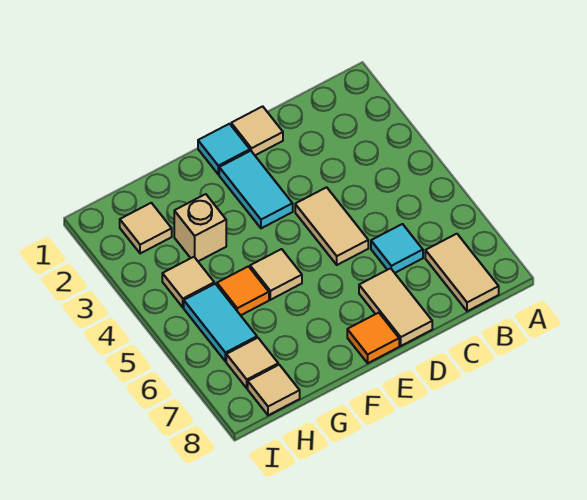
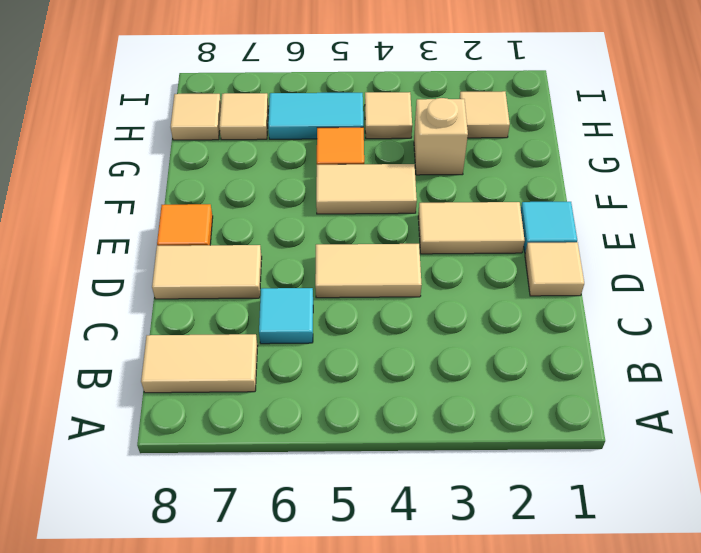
cyan 1x2 tile [219,151,293,228] -> tan 1x2 tile [418,202,525,254]
tan 1x1 tile [250,249,302,300] -> tan 1x2 tile [316,164,417,214]

